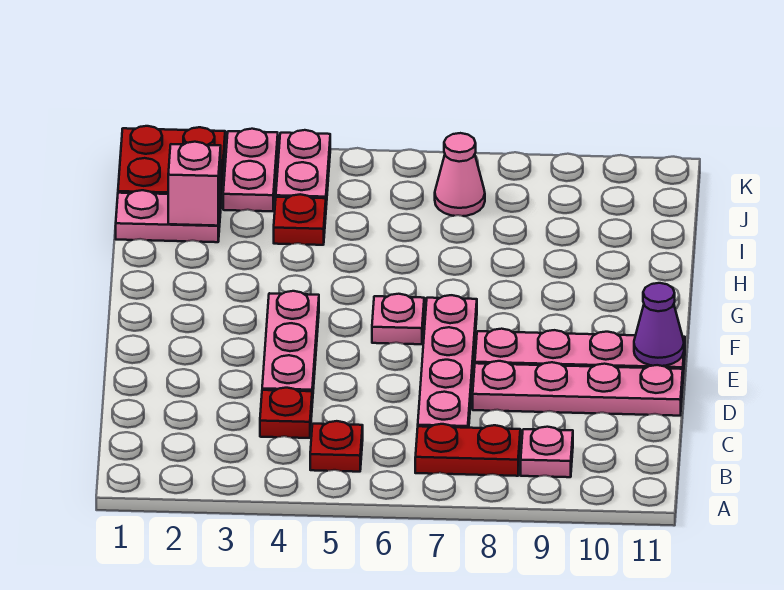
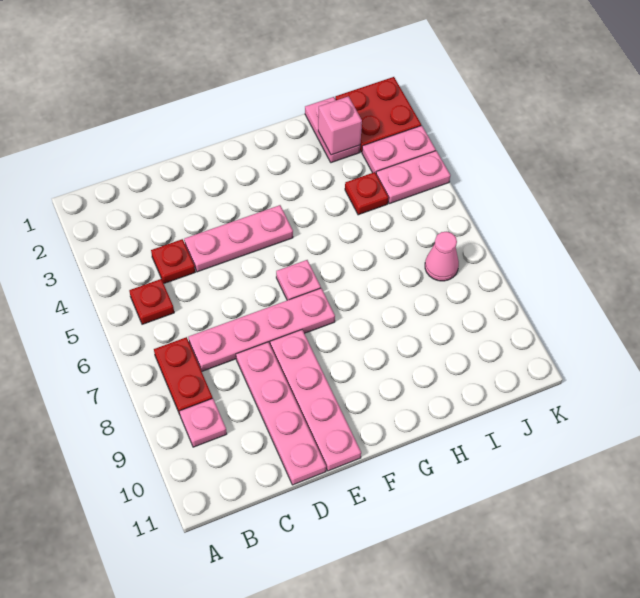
purple 1x1 cone [634,283,684,366] -> none

